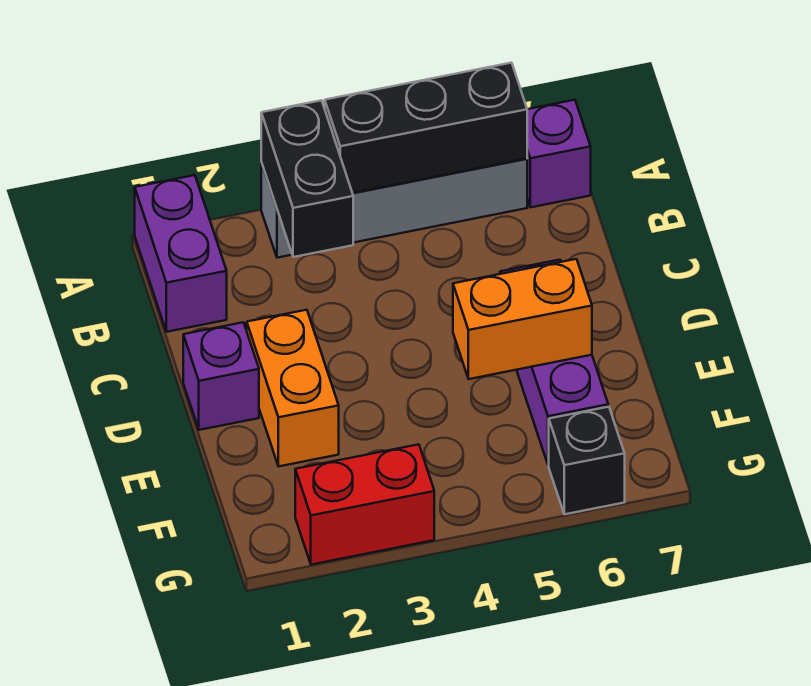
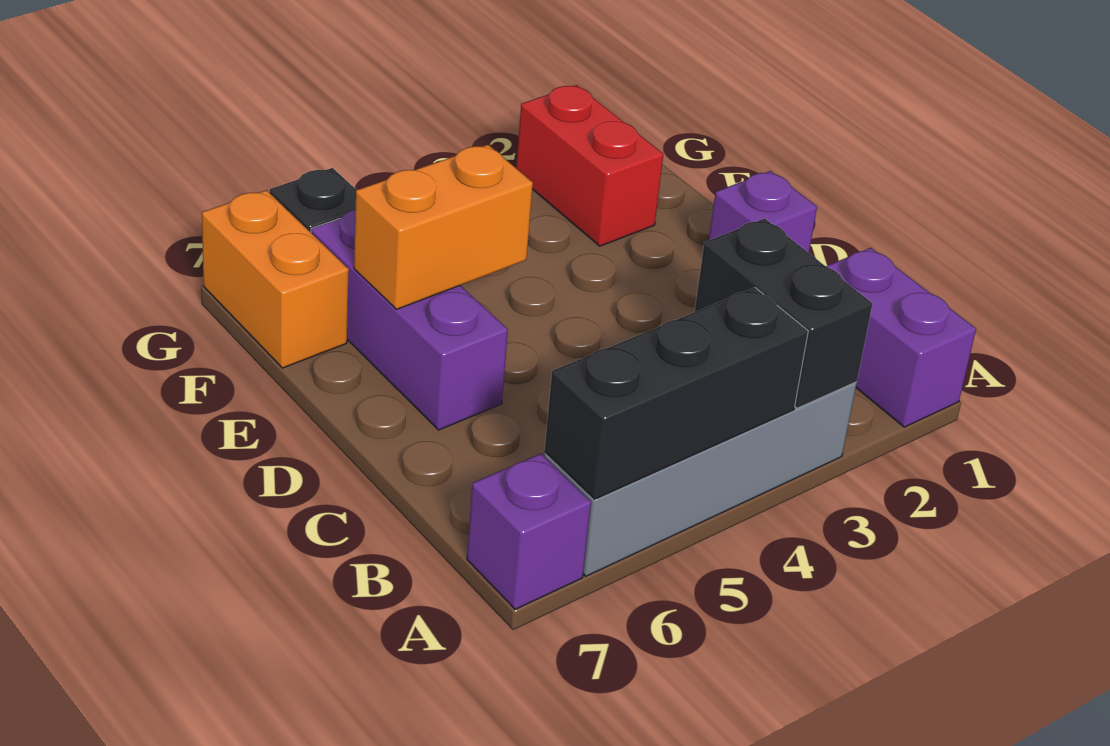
orange 1x2 brick [247,310,339,466] -> orange 1x2 brick moved to [202,190,349,368]
red 1x2 brick [295,444,434,565] -> red 1x2 brick turned to [516,85,663,246]

